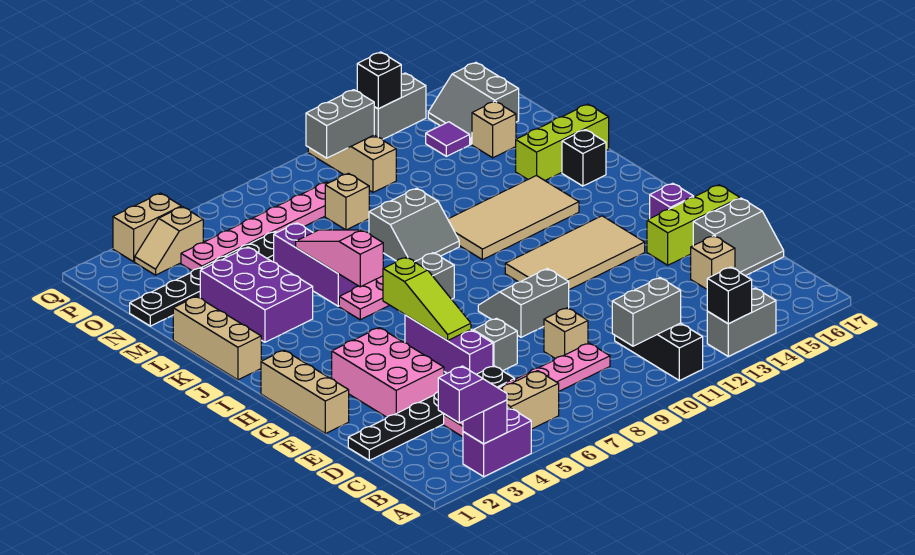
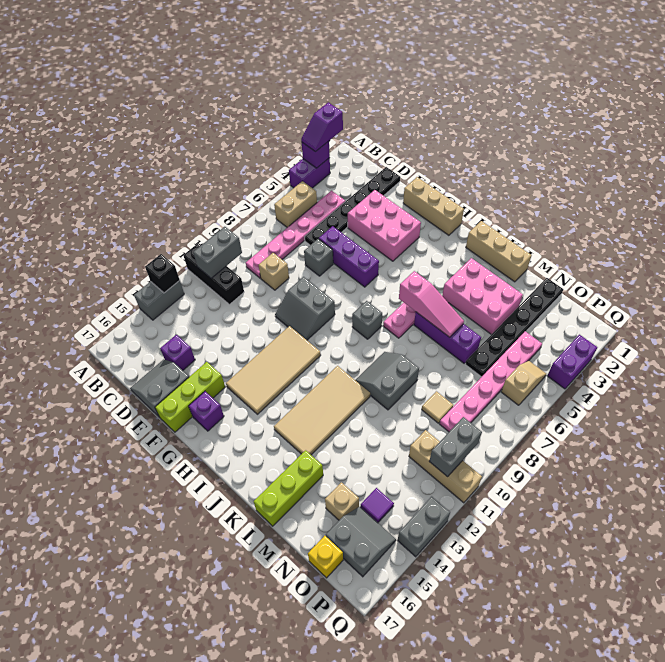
tan 1x1 brick [691,236,735,289] -> purple 1x1 brick [160,335,195,370]
lime 1x3 slope [383,257,471,341] -> none
grey 2x2 slope [478,269,569,337] -> grey 2x2 slope turned to [275,277,335,340]
purple 2x3 brick [200,247,313,342] -> pink 2x3 brick [442,258,523,334]
black 1x1 brick [562,130,606,186] -> none
tan 1x1 brick [325,173,369,230] -> tan 1x1 tile [422,391,453,423]
none -> yellow 1x1 brick [308,536,343,578]
tan 1x2 slope [135,207,203,275] -> tan 1x2 slope moved to [501,361,546,405]
tan 1x2 brick [113,193,181,262] -> purple 1x2 brick [547,335,597,389]
black 1x1 brick [357,52,401,109] -> none

